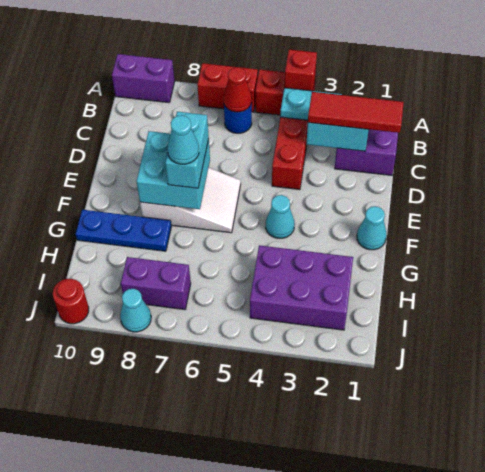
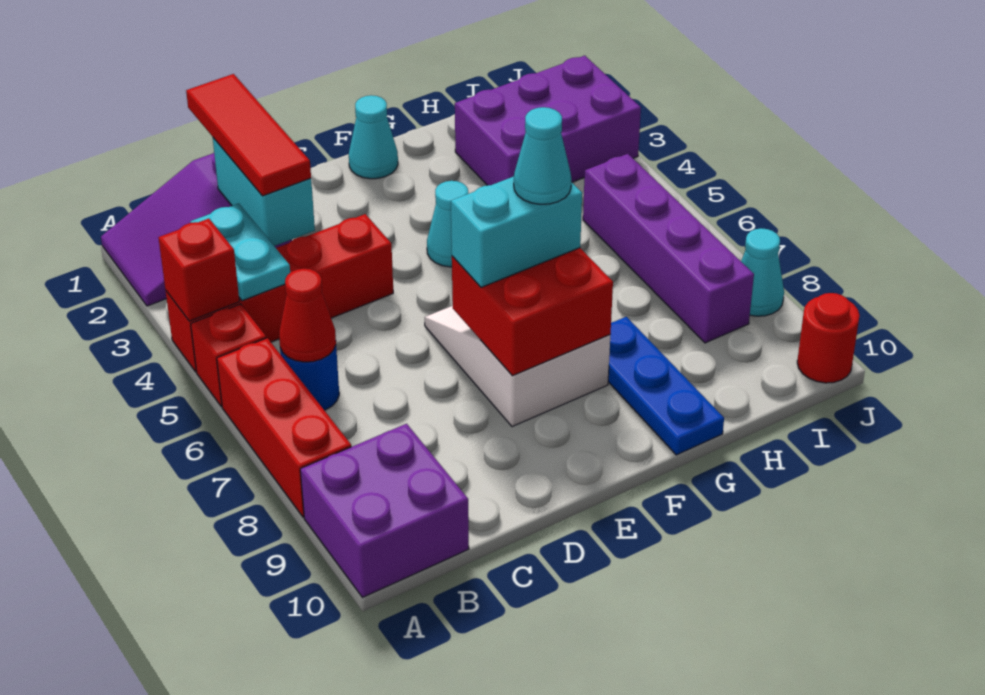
red 1x2 brick [197,63,258,112] -> red 1x3 brick [217,338,351,517]
purple 1x2 brick [112,54,175,103] -> purple 2x2 brick [300,424,469,597]
cyan 2x2 brick [137,131,210,209] -> red 2x2 brick [452,248,613,376]
purple 2x3 brick [250,245,353,330] -> purple 2x3 brick turned to [455,56,641,185]
purple 1x2 brick [121,257,191,310] -> purple 1x4 brick [583,154,754,343]

